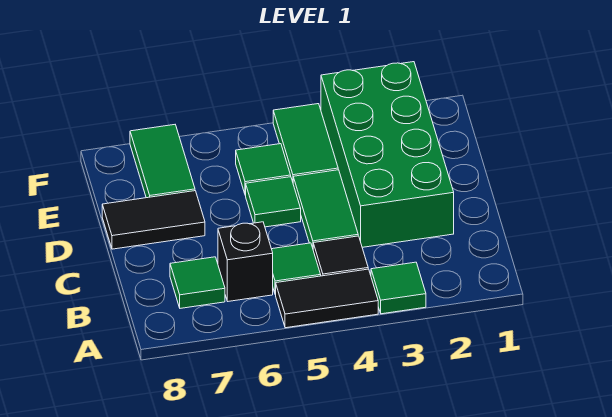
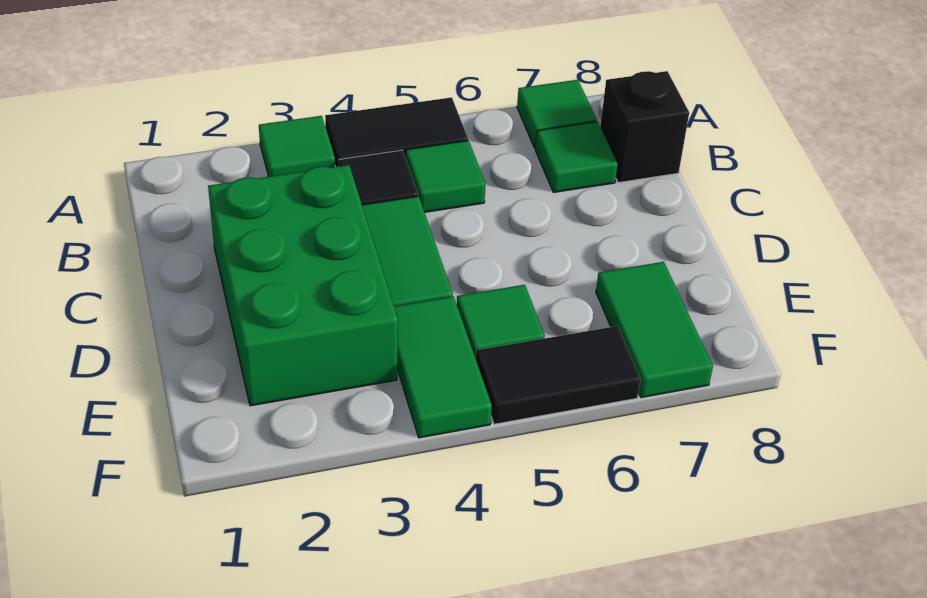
black 1x1 brick [218,222,273,301] -> black 1x1 brick moved to [600,71,689,183]
green 2x4 brick [321,62,454,247] -> green 2x3 brick [208,165,398,406]
green 1x1 tile [246,177,301,227] -> green 1x1 tile moved to [517,80,597,148]
black 1x2 tile [102,191,205,249] -> black 1x2 tile moved to [476,326,641,424]

